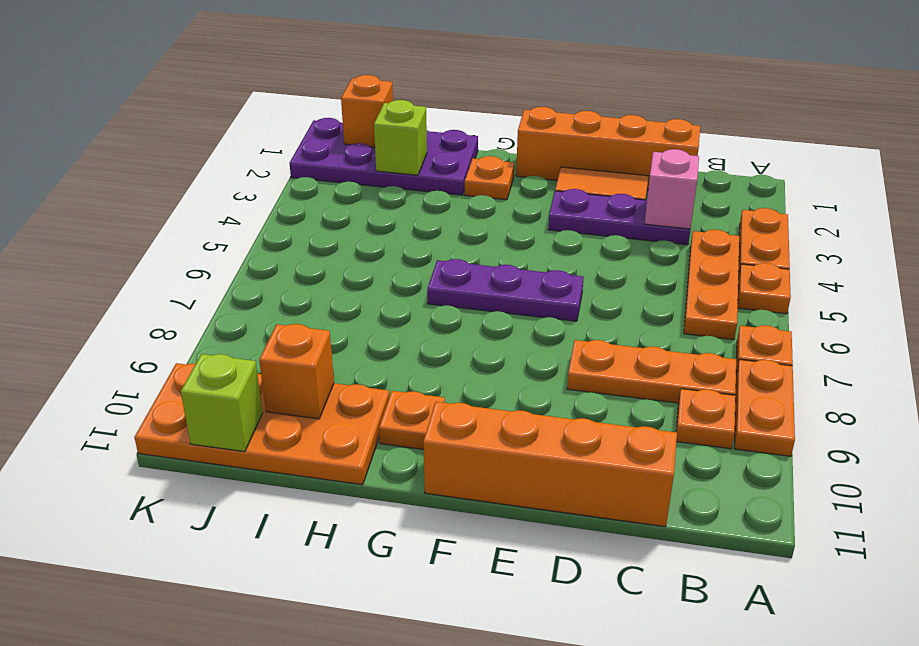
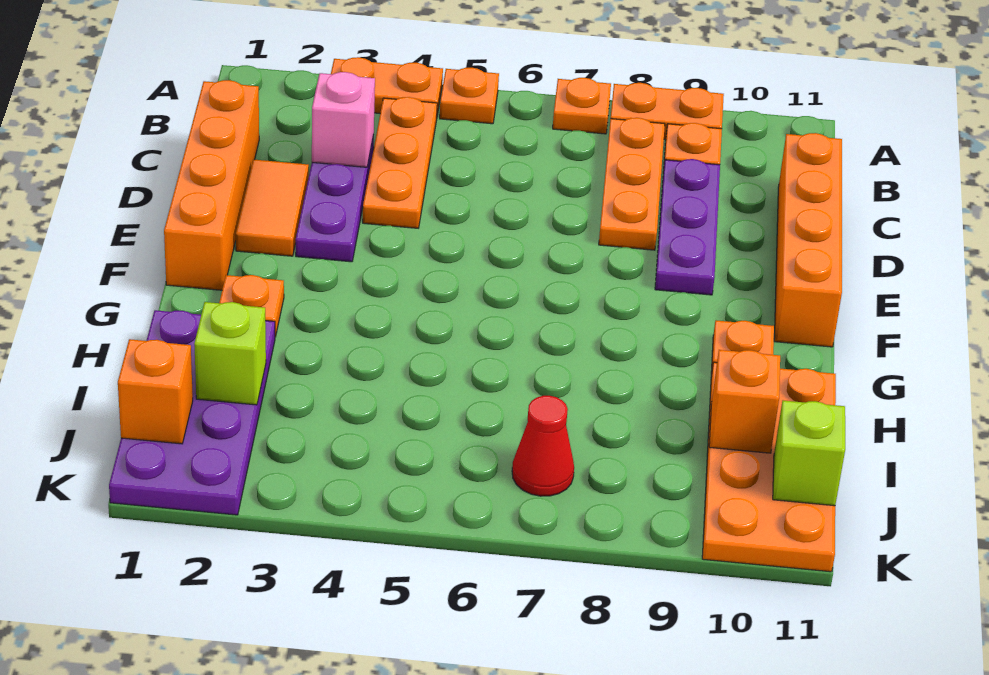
orange 1x3 plate [684,230,739,340] -> orange 1x3 plate turned to [363,97,437,228]
purple 1x3 plate [427,259,584,321] -> purple 1x3 plate moved to [655,159,720,295]
none -> red 1x1 cone [512,396,574,496]

